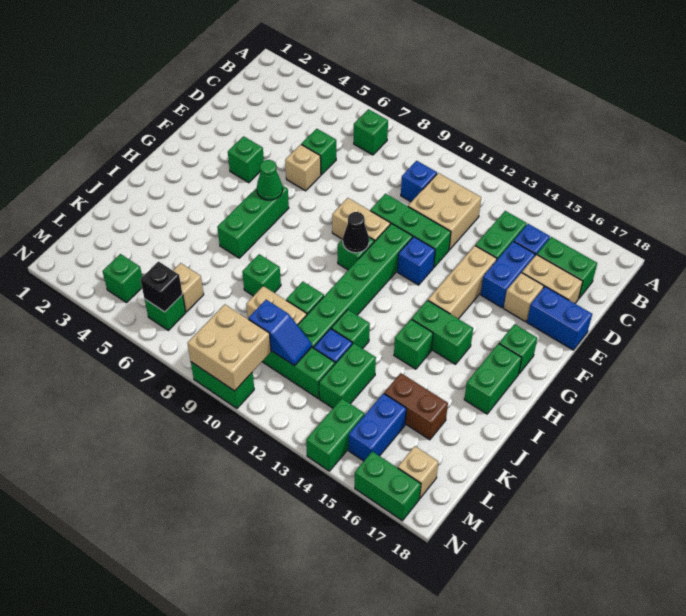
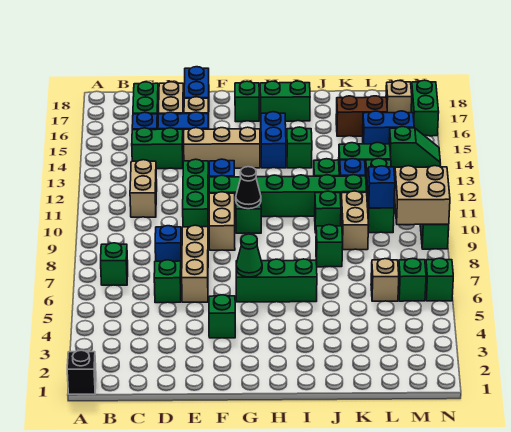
blue 1x1 brick [401,161,437,202] -> blue 1x1 brick moved to [155,226,182,261]
tan 2x2 brick [408,173,481,250] -> tan 1x2 brick [130,160,157,217]
tan 1x1 brick [285,144,321,191] -> tan 1x3 brick [182,225,208,302]
green 1x2 brick [412,300,473,364] -> blue 1x2 brick [261,112,286,168]
brown 1x2 brick [384,373,448,440] -> brown 1x2 brick turned to [336,96,387,136]
green 1x1 brick [103,254,142,303] -> green 1x1 brick moved to [426,258,453,301]
black 1x1 brick [140,262,182,312] -> black 1x1 brick moved to [67,350,96,394]
green 1x2 brick [306,399,365,471] -> green 1x2 slope [389,127,440,167]

